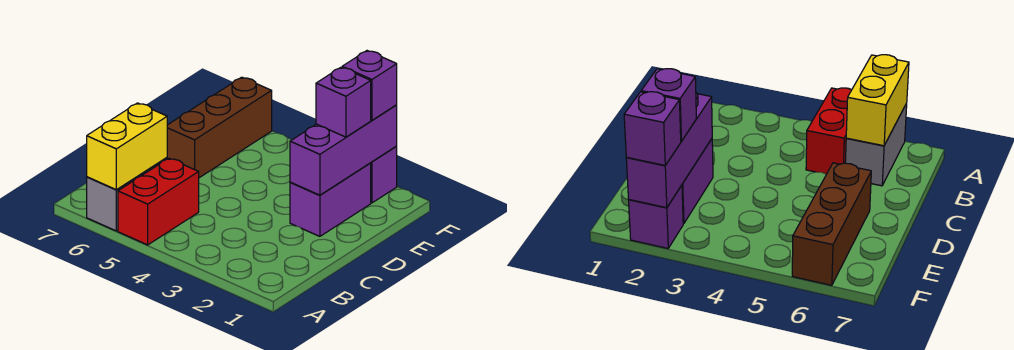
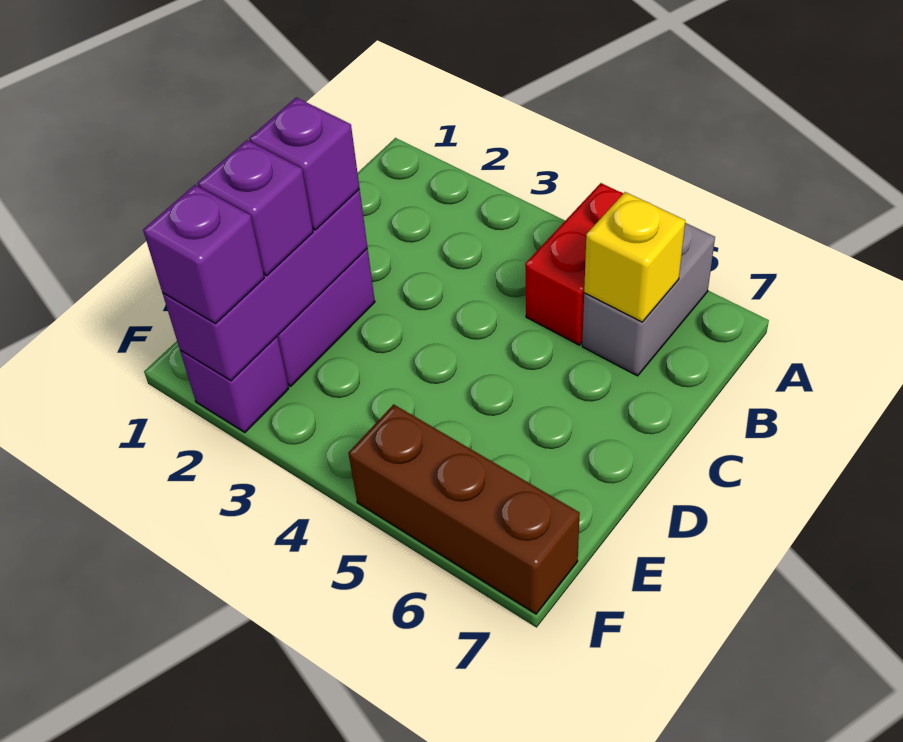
yellow 1x2 brick [87,103,167,190] -> yellow 1x1 brick [584,192,685,322]
none -> purple 1x1 brick [249,97,360,230]
brown 1x3 brick [167,77,272,178] -> brown 1x3 brick turned to [348,404,580,614]

